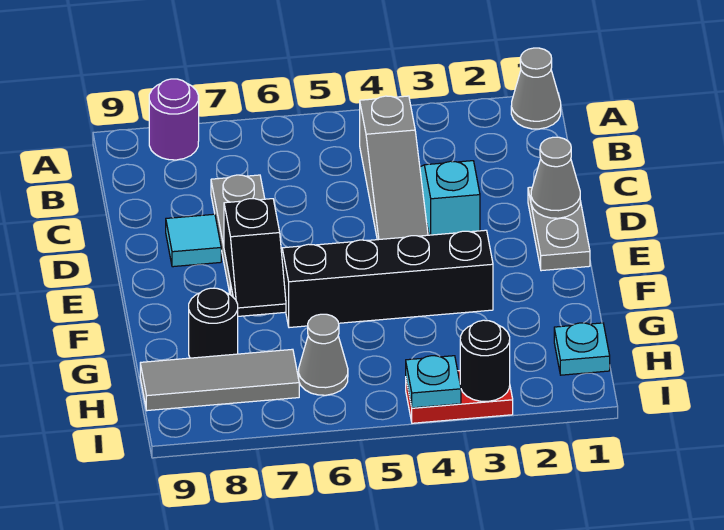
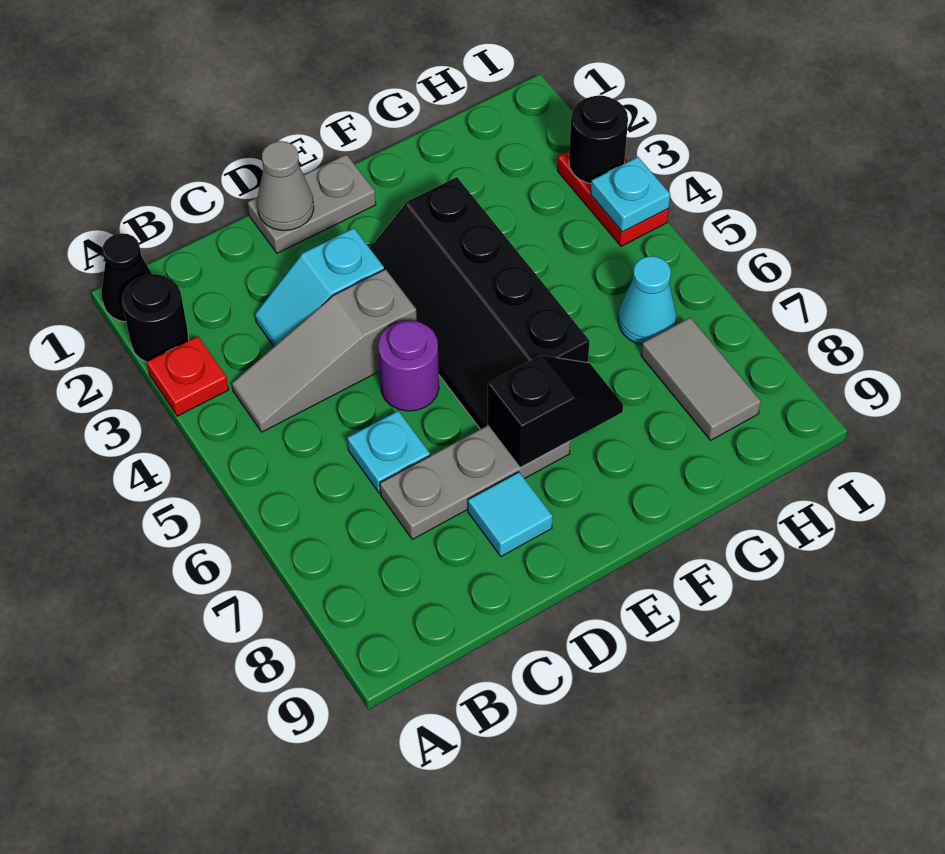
grey 1x1 cone [511,48,561,129] -> black 1x1 cone [102,233,152,322]
none -> red 1x1 plate [147,336,229,416]
purple 1x1 round brick [149,79,199,160] -> purple 1x1 round brick moved to [378,320,439,411]
grey 1x3 slope [360,96,428,240] -> grey 1x3 slope turned to [232,269,417,432]
black 1x1 round brick [189,288,238,358] -> black 1x1 round brick moved to [122,274,189,362]
cyan 1x1 plate [554,323,610,375] -> cyan 1x1 plate moved to [347,411,430,493]
grey 1x1 cone [299,314,348,395] -> cyan 1x1 cone [618,256,676,344]
grey 1x3 tile [140,349,299,411] -> grey 1x2 tile [641,317,761,440]

